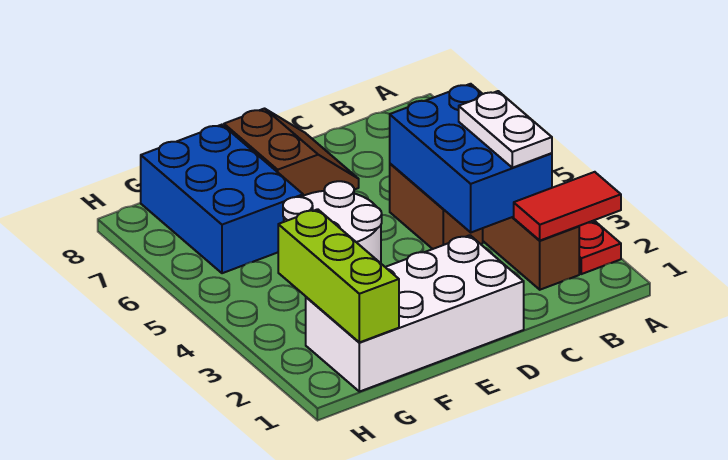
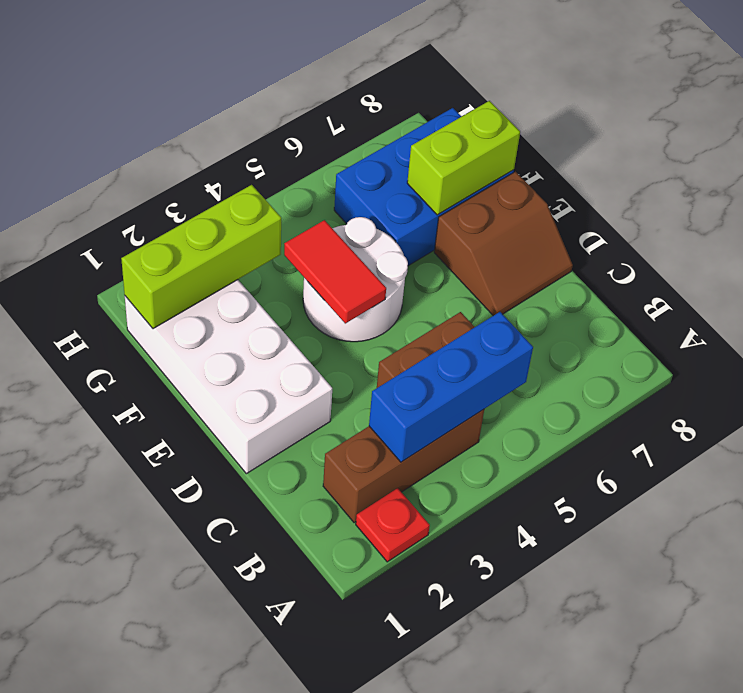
red 1x2 tile [514,172,621,240] -> red 1x2 tile moved to [284,220,386,323]
blue 2x3 brick [390,84,552,232] -> blue 1x3 brick [369,312,533,462]
white 1x2 plate [459,91,552,168] -> none
none -> lime 1x2 brick [407,101,520,215]

